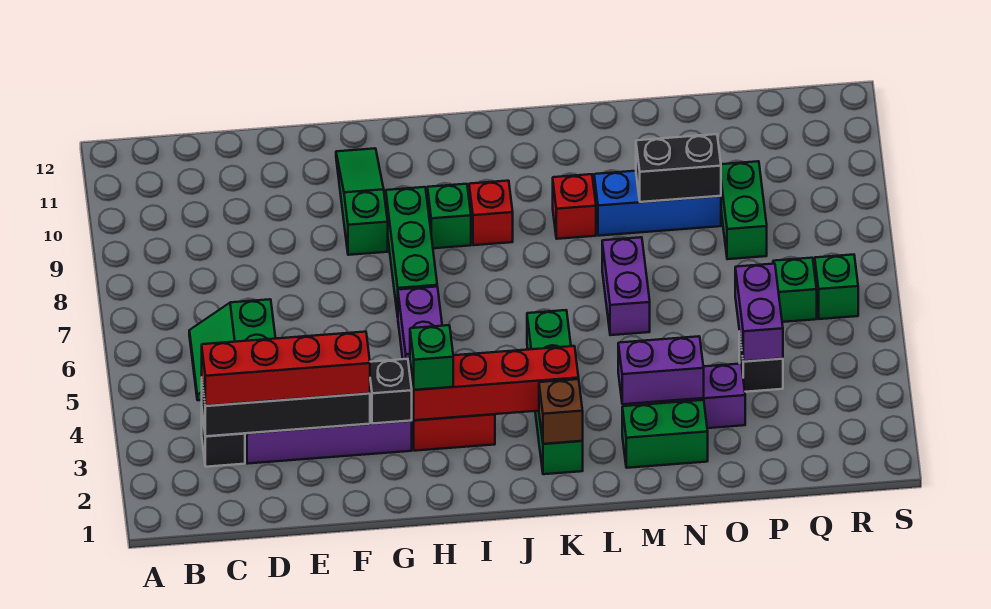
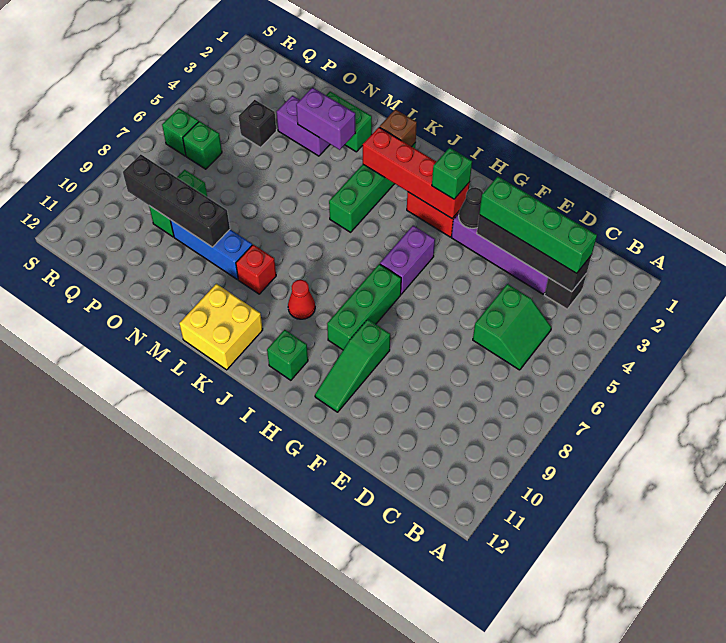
red 1x4 brick [202,332,370,406] -> green 1x4 brick [479,177,597,273]
black 1x1 brick [370,359,412,424] -> black 1x1 cone [459,187,483,228]
green 1x1 brick [427,184,471,248] -> green 1x1 brick moved to [267,330,308,380]
red 1x1 brick [469,181,513,245] -> red 1x1 cone [288,280,315,319]
none -> yellow 2x2 brick [179,284,263,370]
purple 1x2 brick [602,237,650,335] -> none
black 1x2 brick [636,134,721,202] -> black 1x4 brick [123,154,230,247]
purple 1x2 brick [735,264,783,362] -> none

